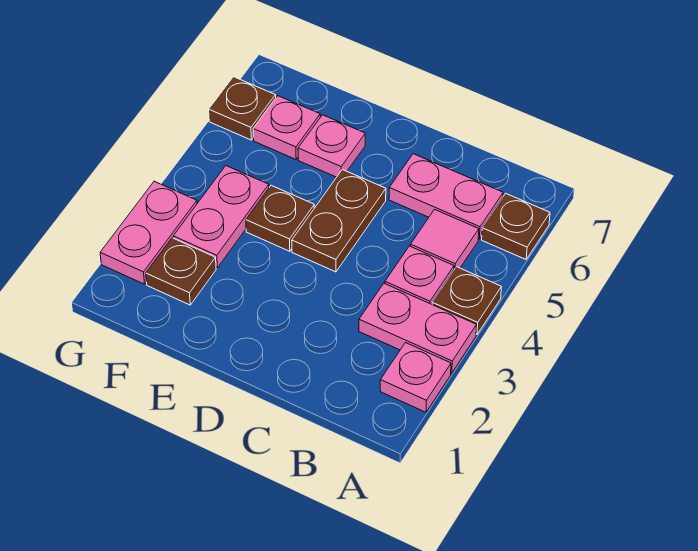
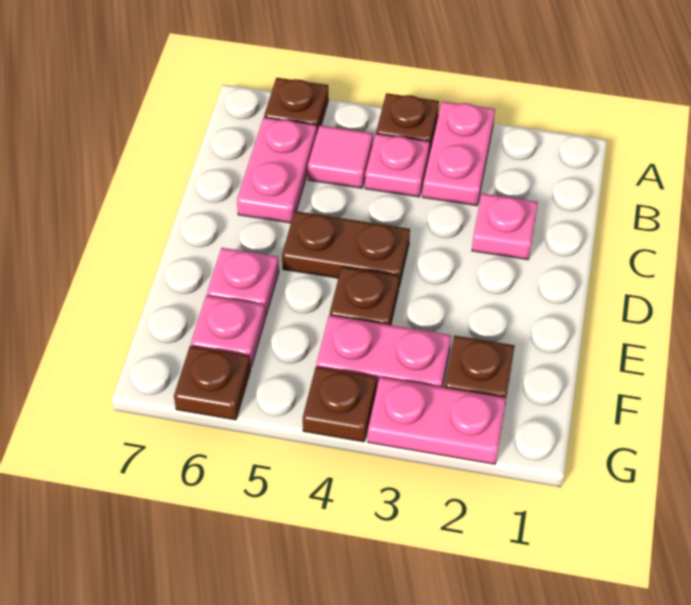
pink 1x1 plate [380,343,451,412] -> pink 1x1 plate moved to [472,193,538,260]
none -> brown 1x1 plate [303,367,376,442]

